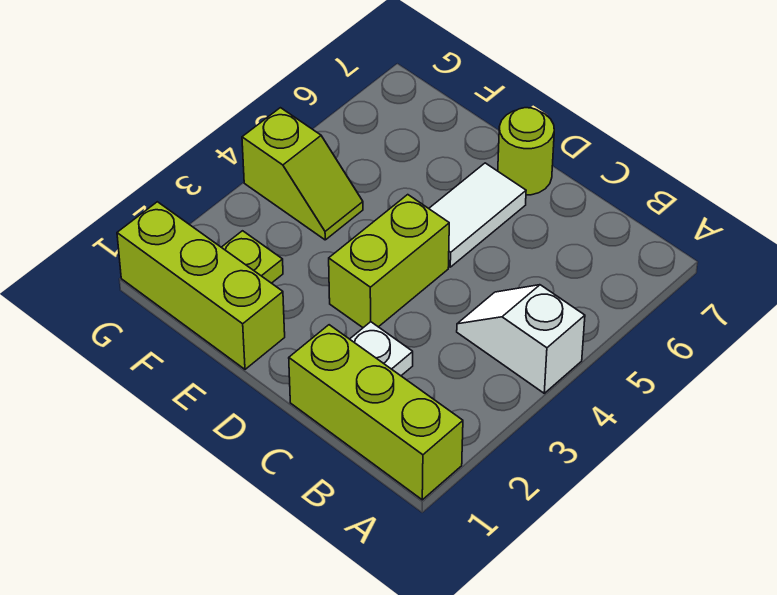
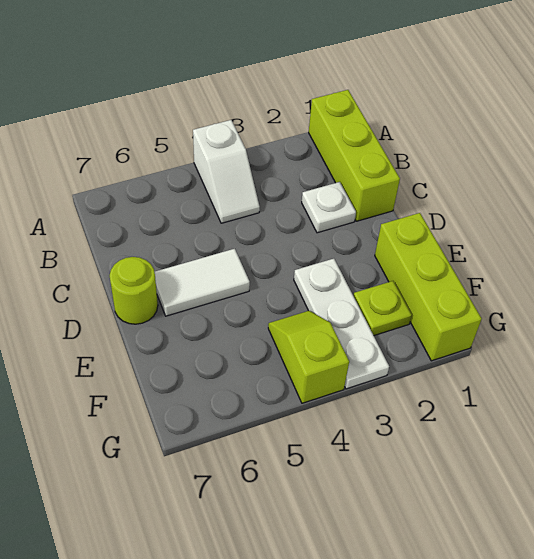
lime 1x2 brick [329,195,449,328] -> none
none -> white 1x3 plate [294,259,389,389]

